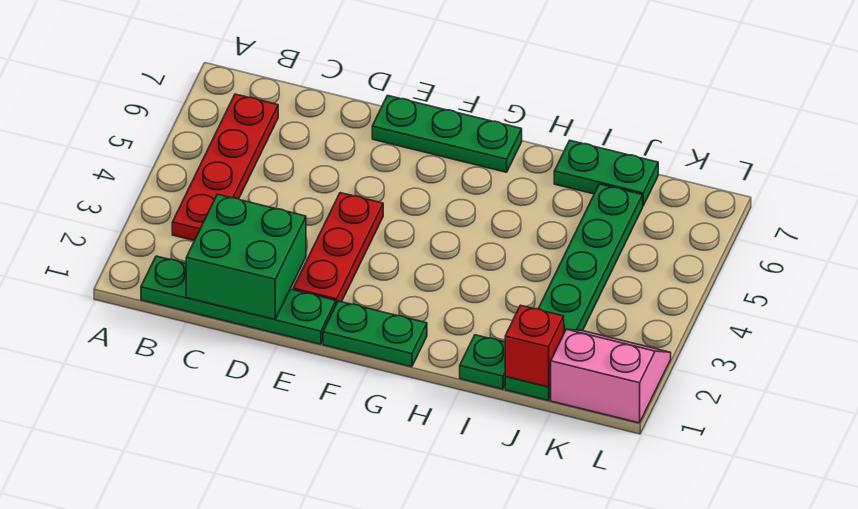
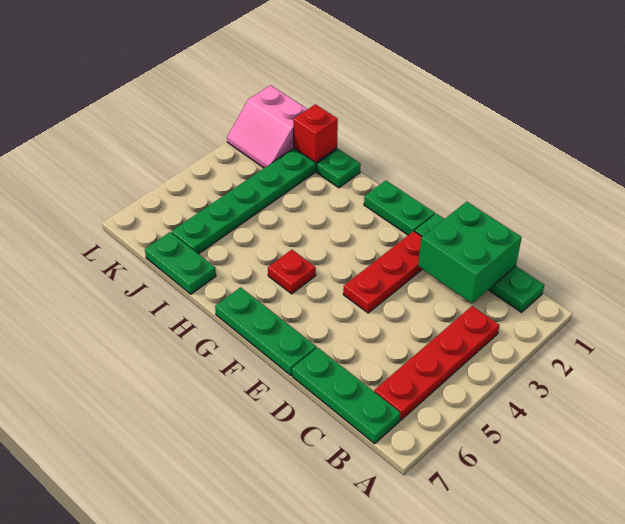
none -> green 1x3 plate [292,348,401,443]
none -> red 1x1 plate [268,250,316,294]

